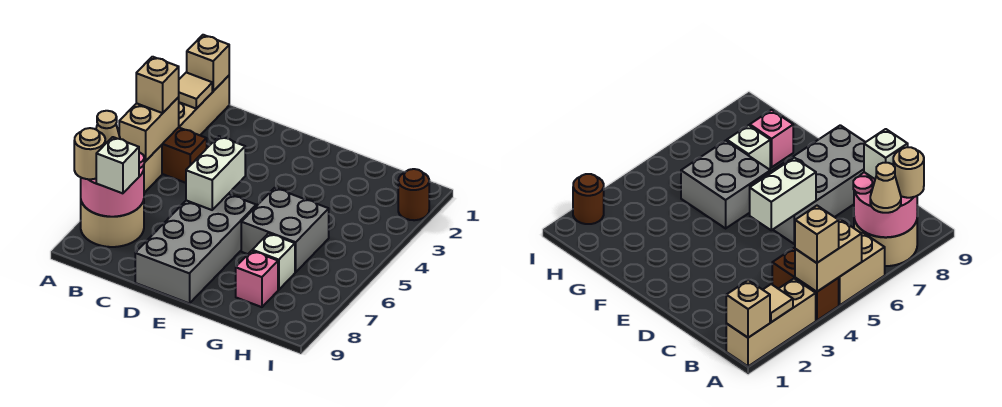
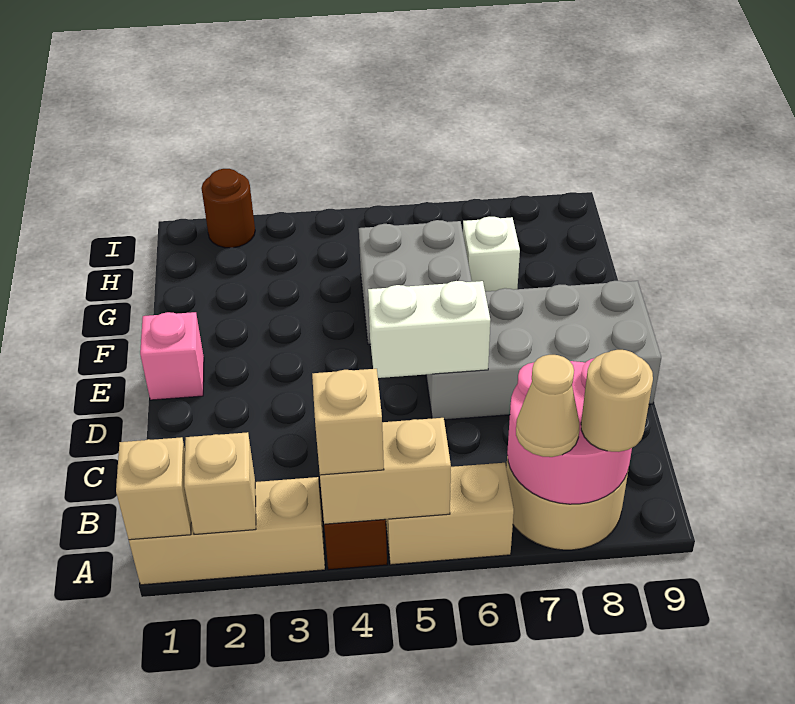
tan 1x1 tile [179,72,212,109] -> tan 1x1 brick [184,432,256,534]
white 1x1 brick [96,137,139,193] -> none
pink 1x1 brick [236,251,278,307] -> pink 1x1 brick moved to [140,312,204,400]

